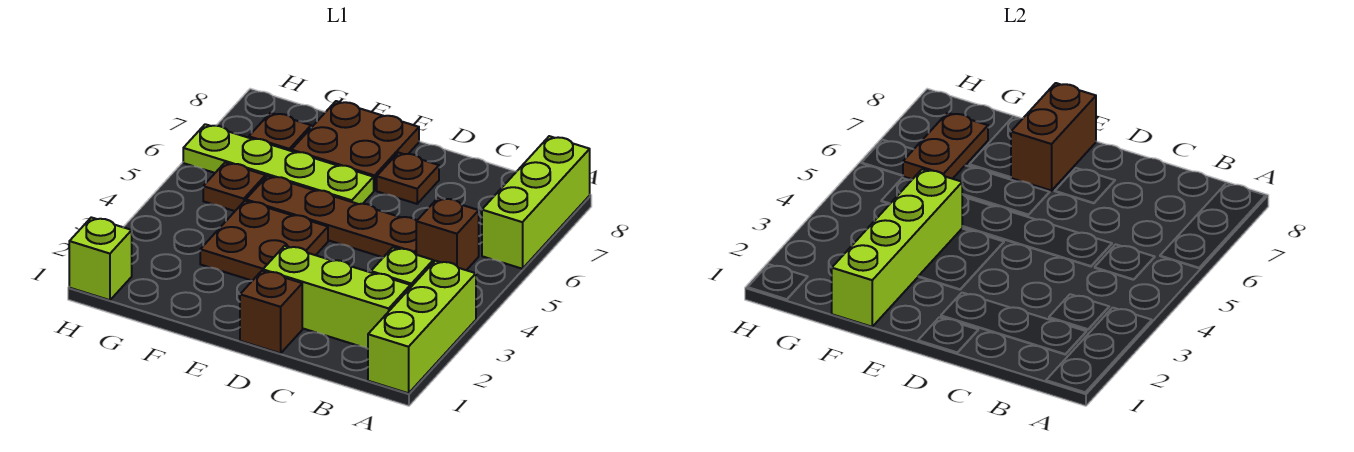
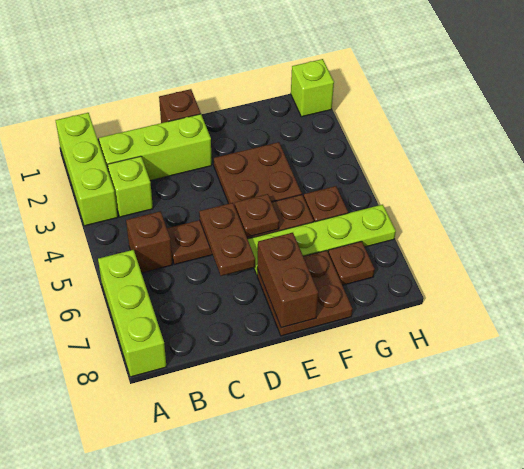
brown 1x1 plate [377,153,439,204] -> brown 1x1 plate moved to [235,194,279,237]
lime 1x4 brick [832,169,962,327] -> none
brown 1x2 plate [903,113,988,179] -> brown 1x2 plate moved to [199,203,255,276]

